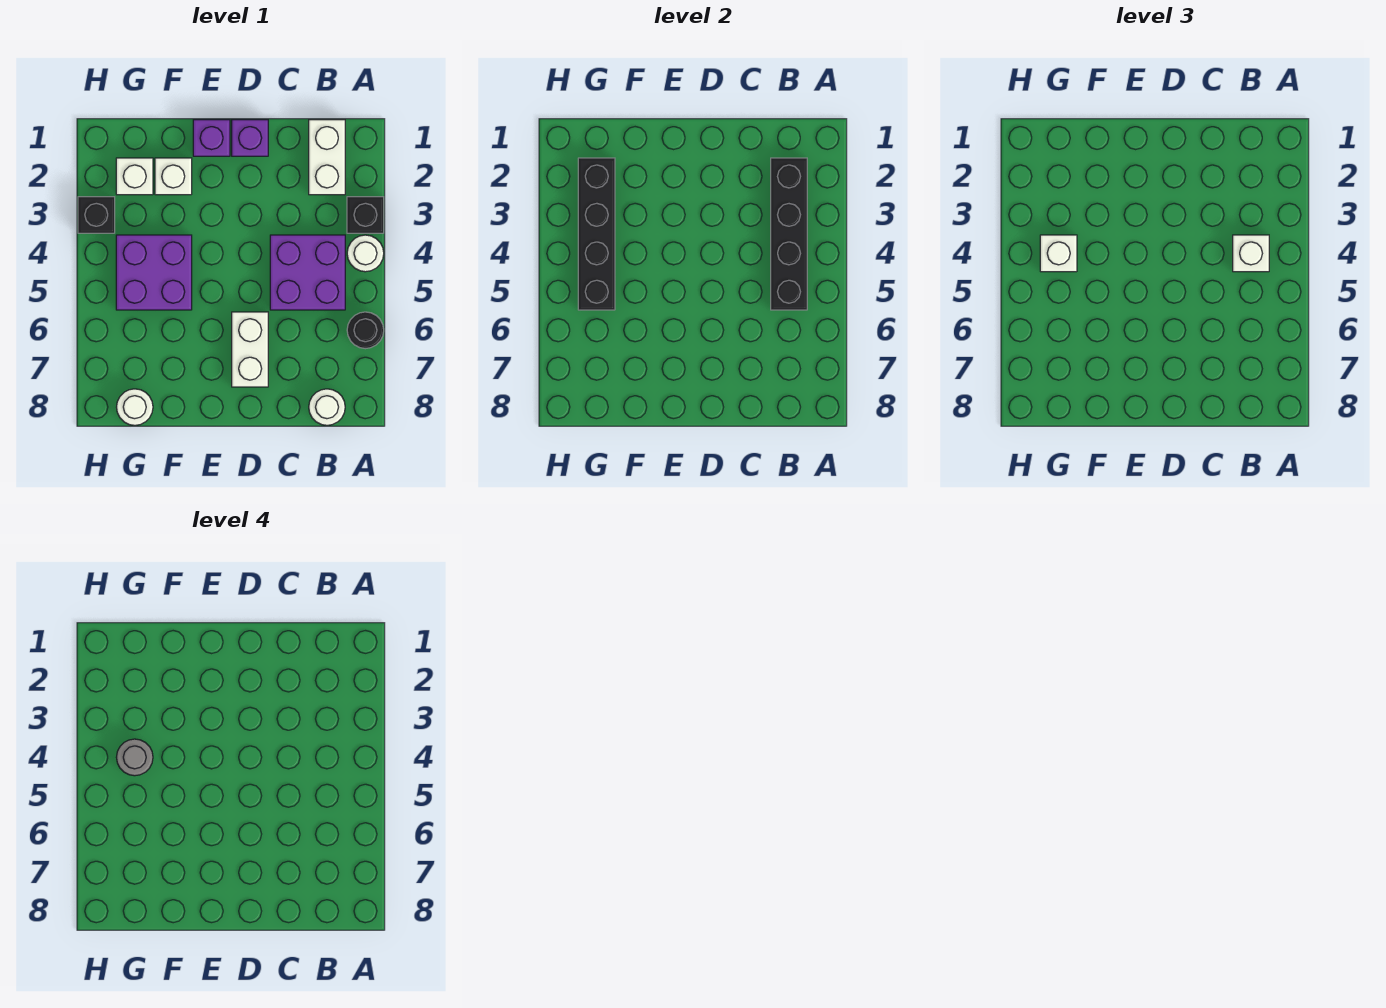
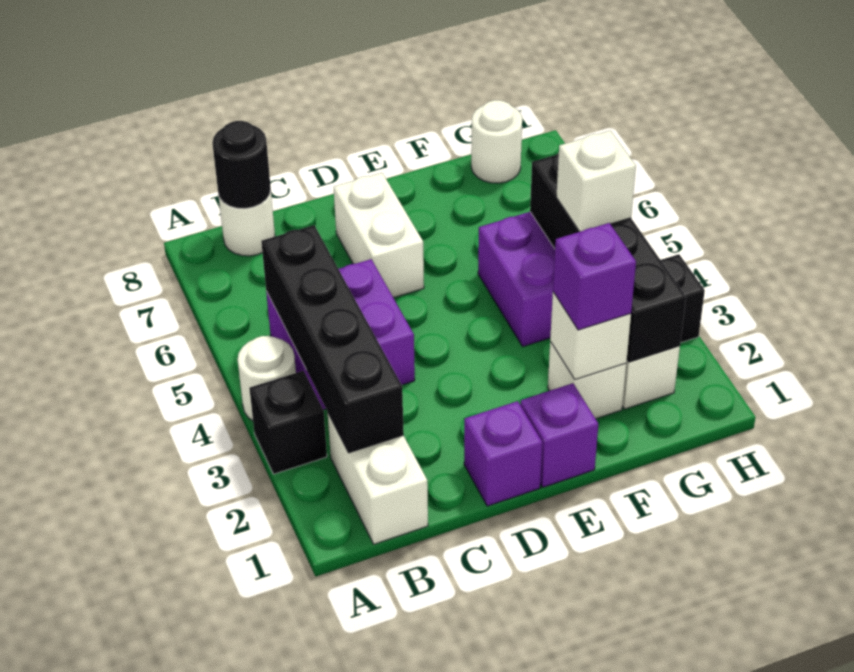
black 1x1 round brick [347,312,384,349] -> black 1x1 round brick moved to [212,121,271,208]
white 1x1 brick [1233,235,1269,272] -> white 1x1 brick moved to [550,292,631,379]
none -> purple 1x1 brick [553,223,636,330]
grey 1x1 round brick [116,739,153,776] -> none

